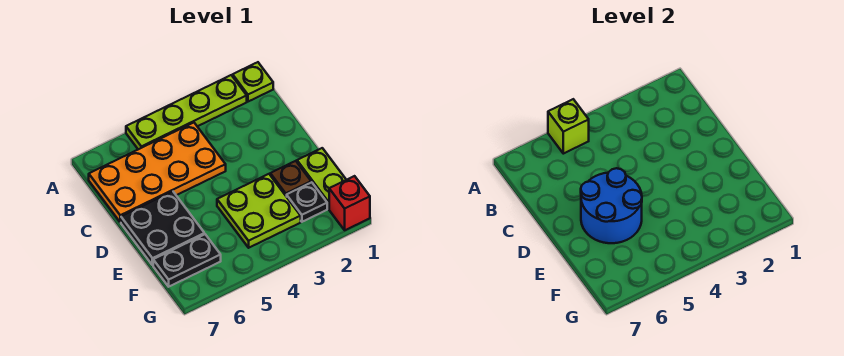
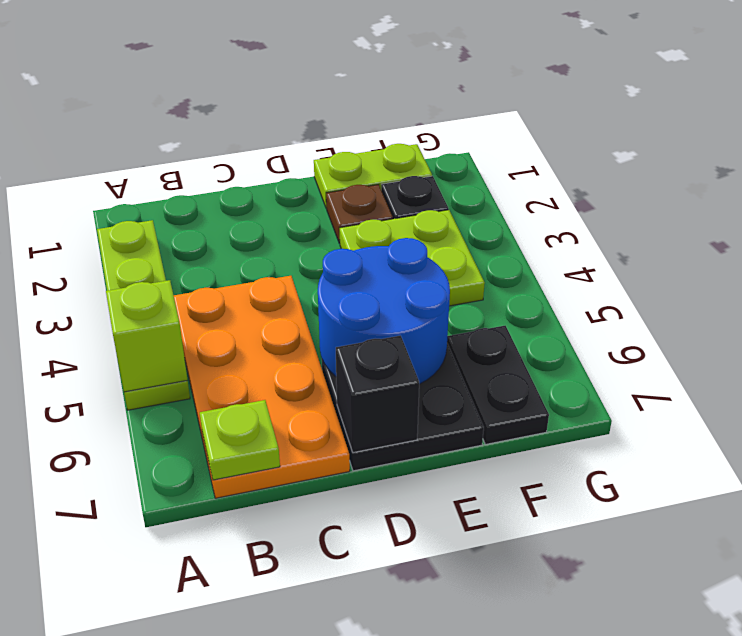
lime 1x1 plate [233,62,273,102] -> lime 1x1 plate moved to [200,400,280,480]
none -> black 1x1 brick [336,336,419,453]
red 1x1 brick [329,176,370,230] -> none

